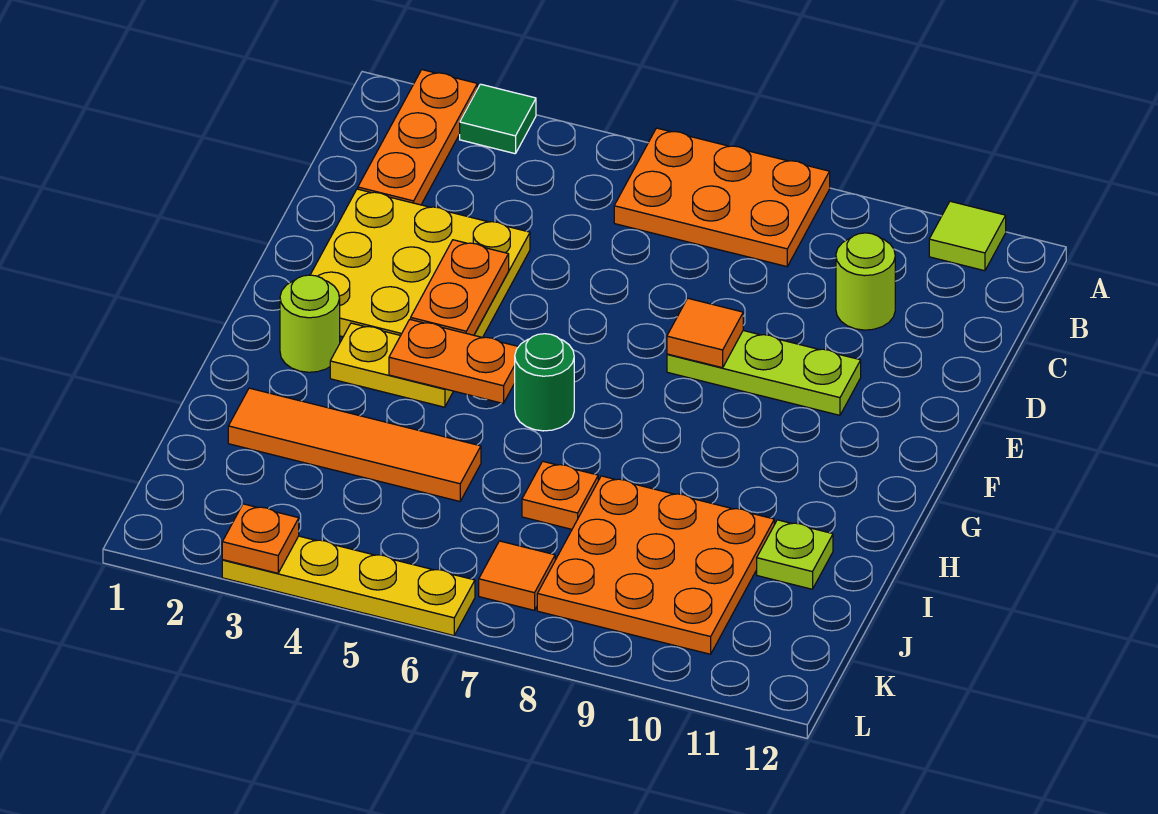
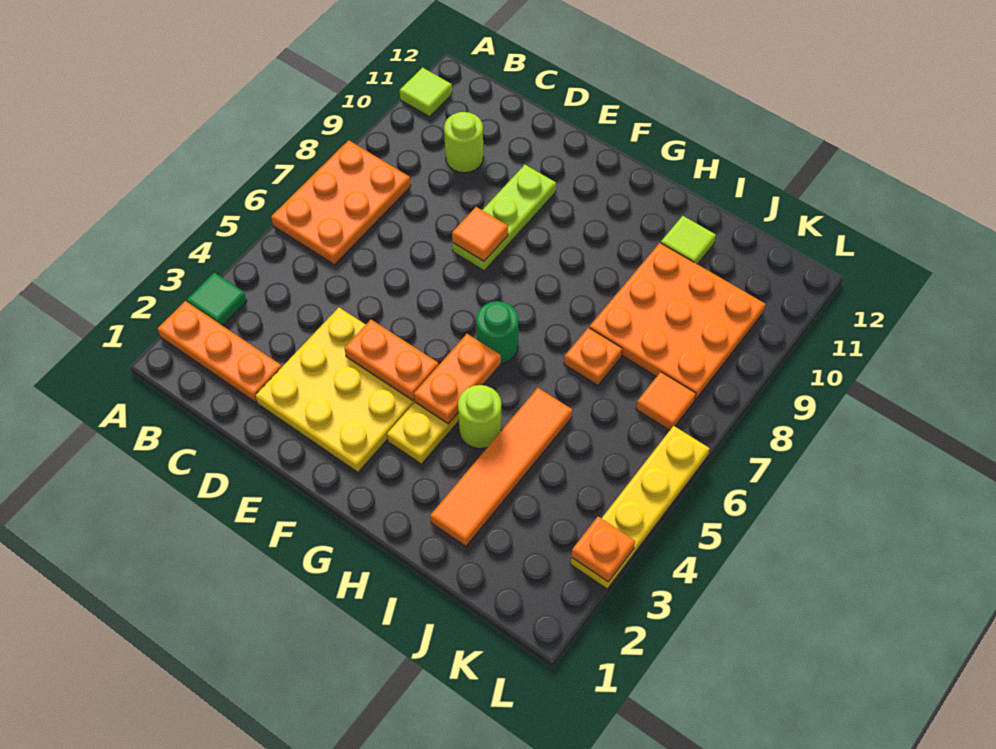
lime 1x1 round brick [280,275,340,372] -> lime 1x1 round brick moved to [458,385,501,448]
lime 1x1 plate [757,520,833,589] -> lime 1x1 tile [661,216,716,264]

